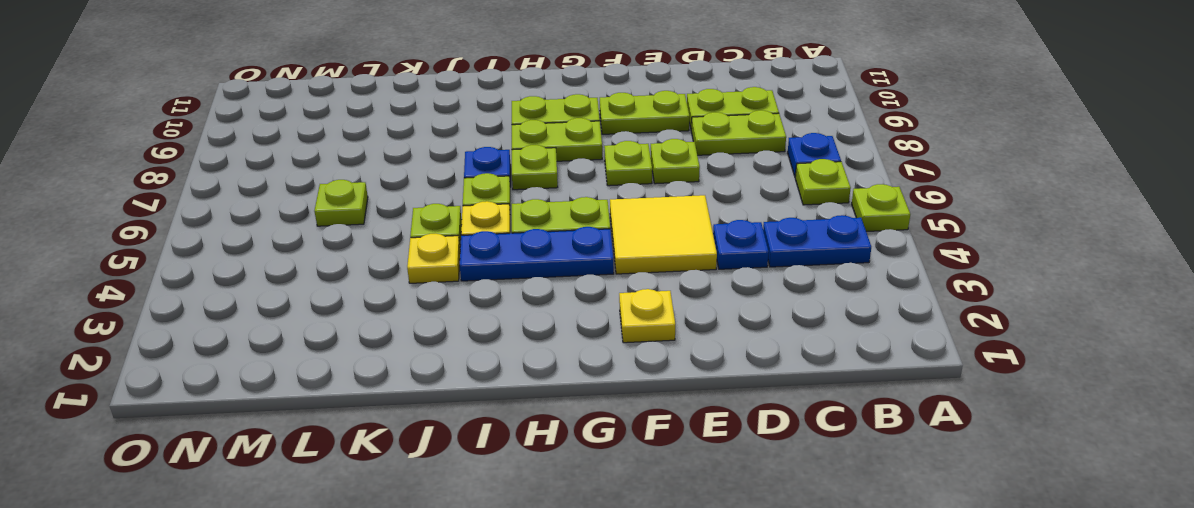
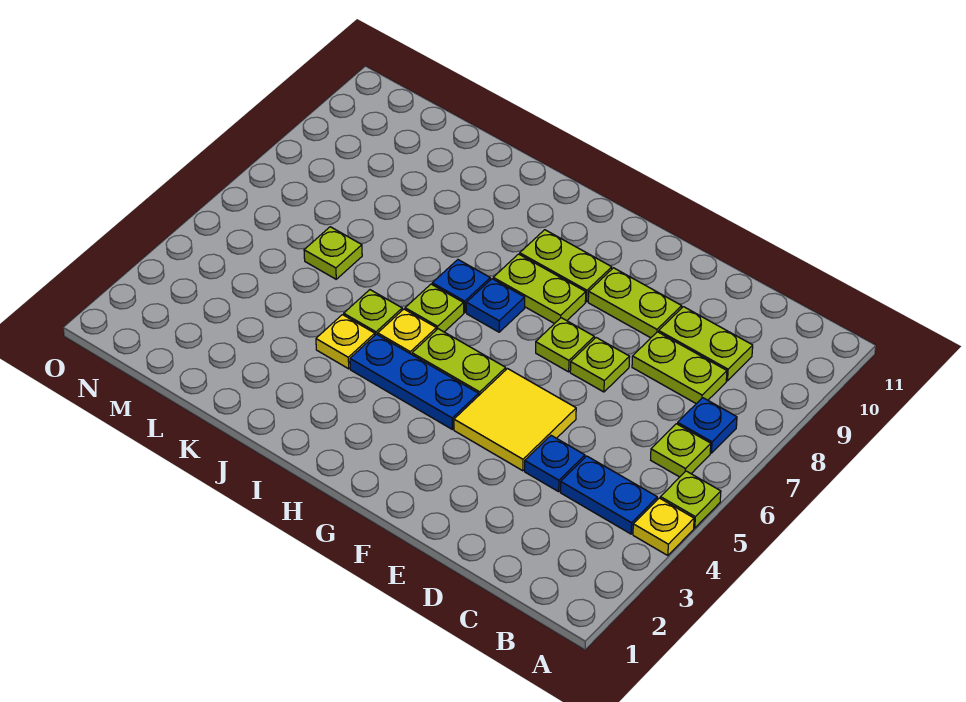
yellow 1x1 plate [619,289,675,343] -> yellow 1x1 plate moved to [633,498,694,556]
lime 1x1 plate [512,145,558,190] -> blue 1x1 plate [466,279,525,332]

